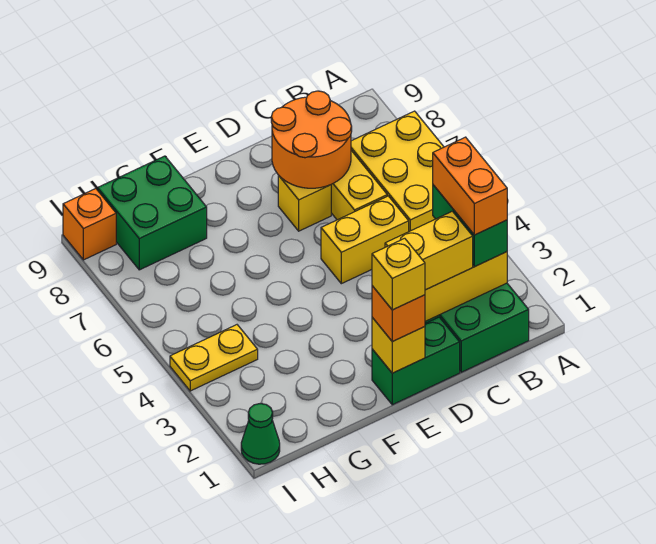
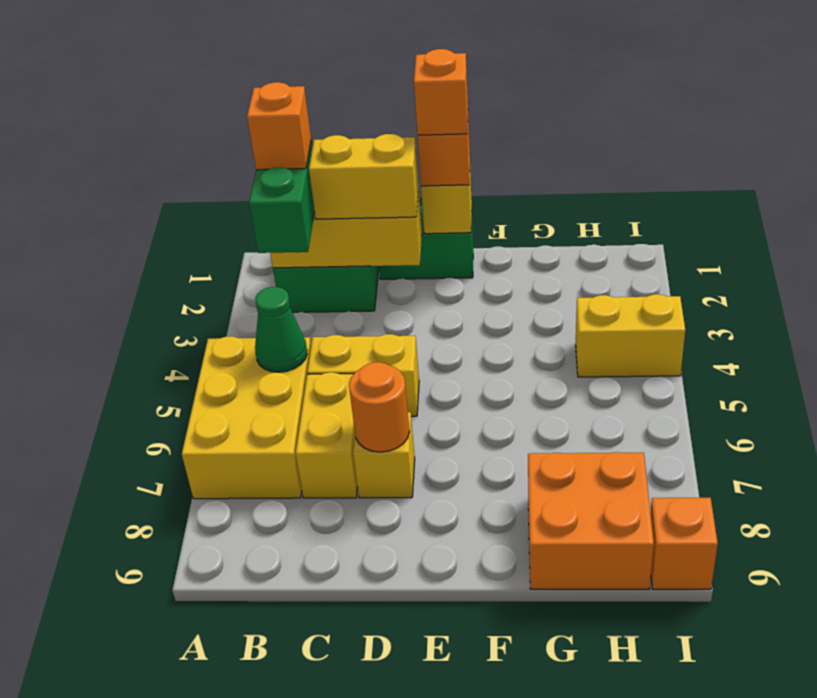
orange 1x2 brick [433,137,507,235] -> orange 1x1 brick [247,82,311,170]
orange 2x2 round brick [271,91,352,188] -> orange 1x1 round brick [349,362,409,452]
yellow 1x1 brick [372,238,425,310] -> orange 1x1 brick [414,49,468,135]
green 2x2 brick [98,156,207,270] -> orange 2x2 brick [528,452,654,589]
yellow 1x2 plate [170,325,258,391] -> yellow 1x2 brick [576,294,685,377]
green 1x1 cone [241,404,280,464] -> green 1x1 cone moved to [255,287,307,372]

